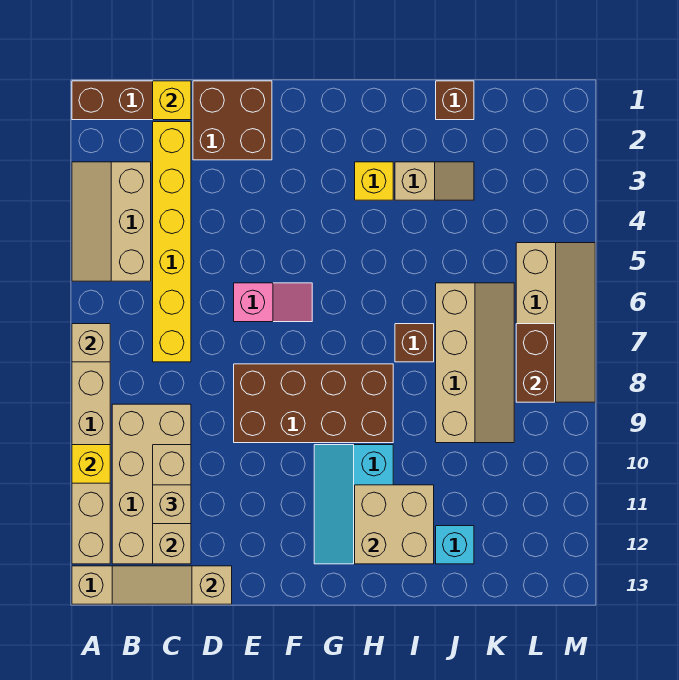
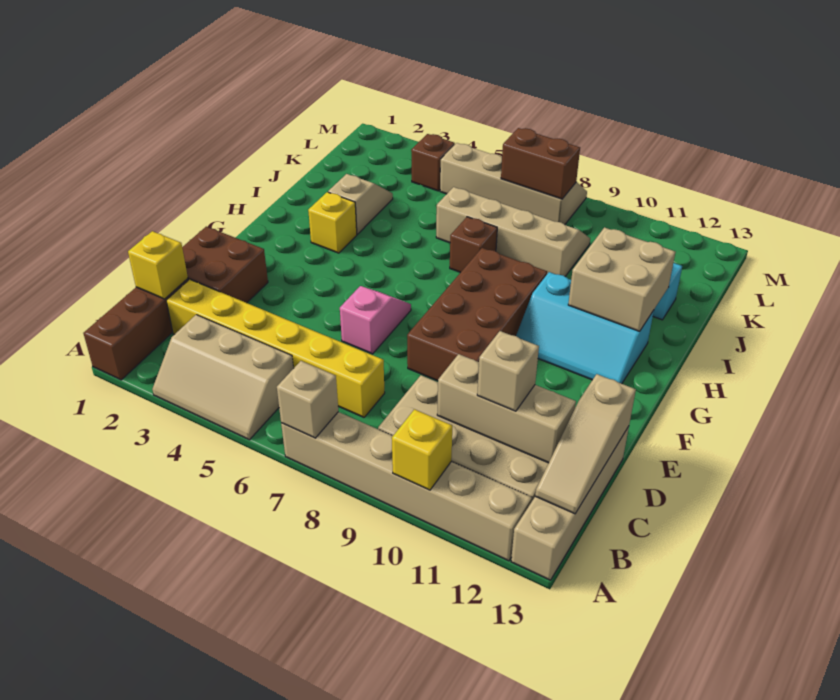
brown 1x1 brick [436,81,474,120] -> brown 1x1 brick moved to [411,134,455,191]

